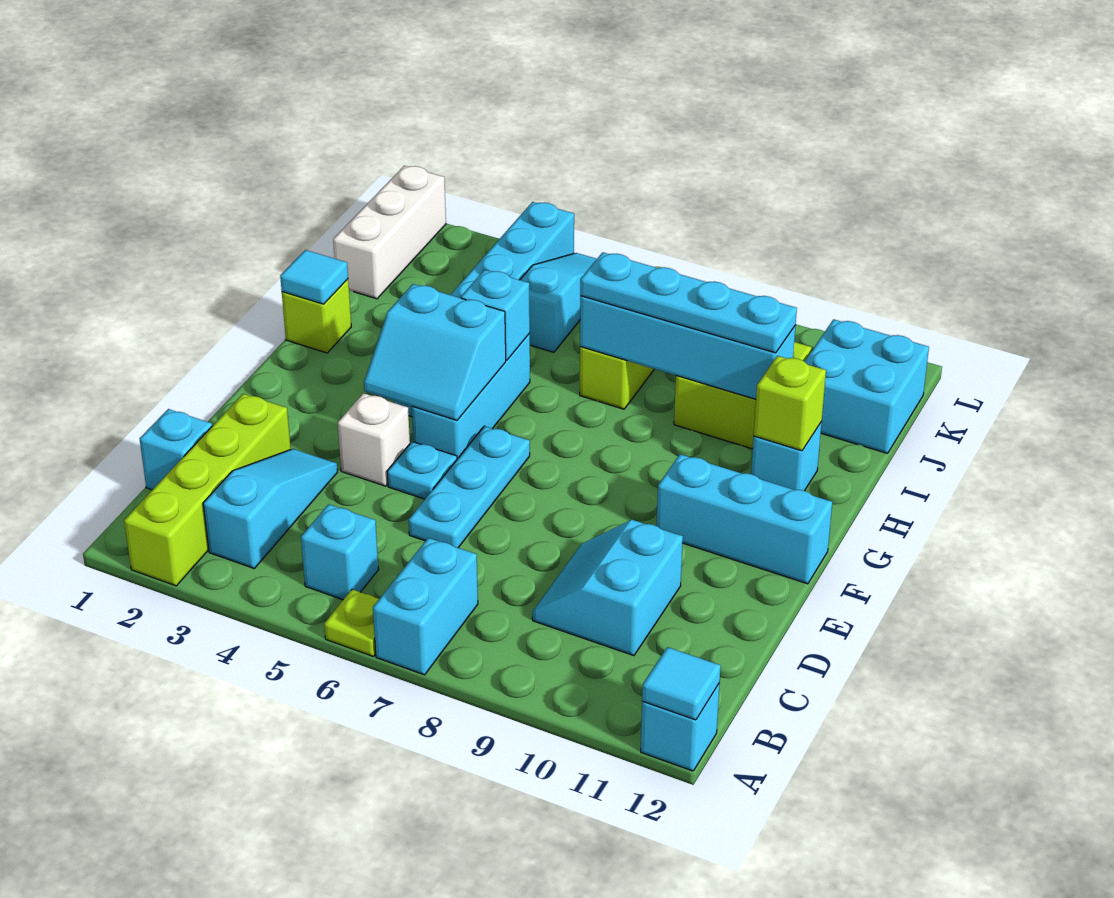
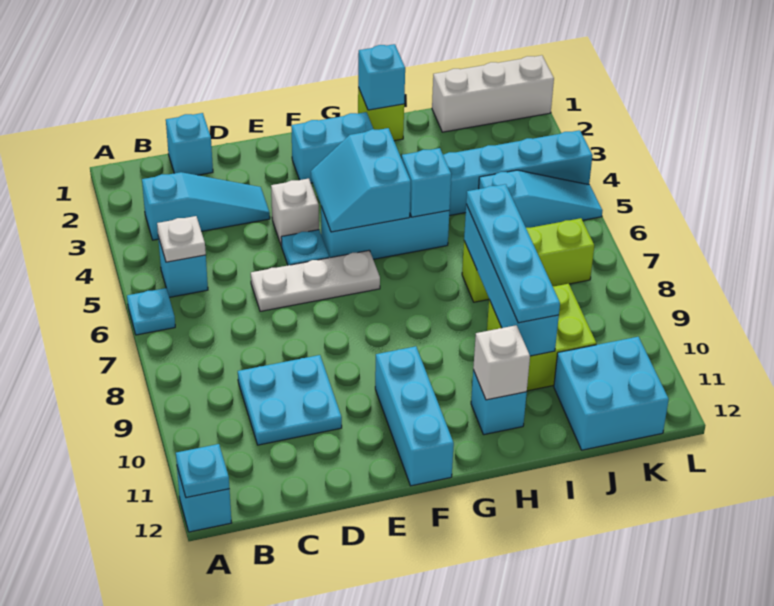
lime 1x4 brick [124,394,291,586] -> none
lime 1x1 plate [324,589,379,656] -> cyan 1x1 plate [127,288,175,335]
cyan 1x2 brick [373,538,478,675] -> cyan 1x2 brick moved to [291,112,373,183]
cyan 1x1 tile [642,647,721,720] -> cyan 1x1 plate [176,444,229,498]
none -> white 1x1 plate [157,216,206,262]
cyan 2x2 slope [532,520,683,656] -> cyan 2x2 plate [238,355,342,445]
cyan 1x3 plate [409,426,530,548] -> white 1x3 plate [251,250,380,311]
cyan 1x1 tile [280,250,348,304] -> cyan 1x1 brick [358,44,405,110]
lime 1x1 brick [754,356,826,451] -> white 1x1 brick [473,325,530,400]

